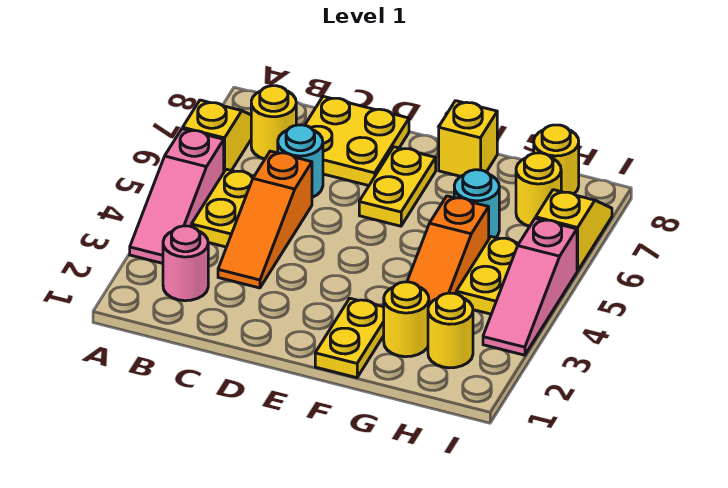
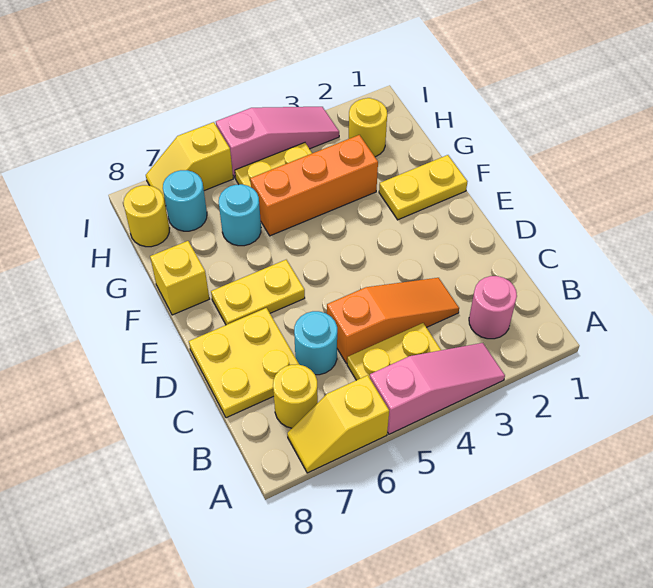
yellow 1x1 round brick [384,282,429,357] -> none
orange 1x3 slope [407,196,489,305] -> orange 1x3 brick [250,135,378,236]
yellow 1x1 round brick [516,153,561,226] -> cyan 1x1 round brick [163,170,207,231]

